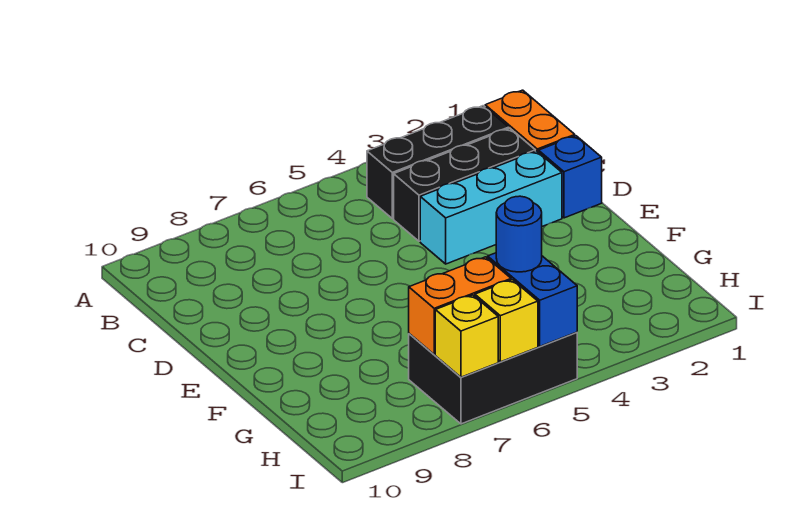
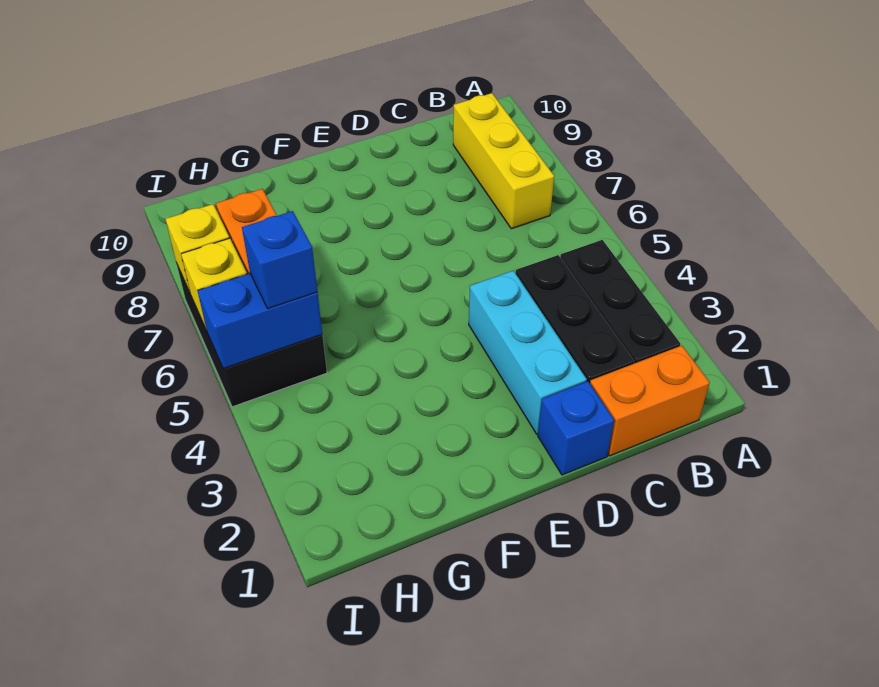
none -> yellow 1x3 brick [453,93,554,229]
blue 1x1 round brick [496,196,542,272] -> blue 1x1 brick [242,211,317,309]

